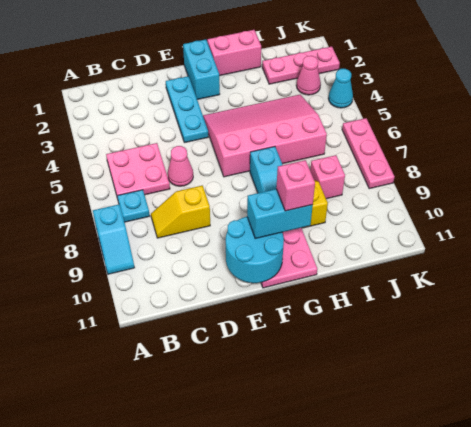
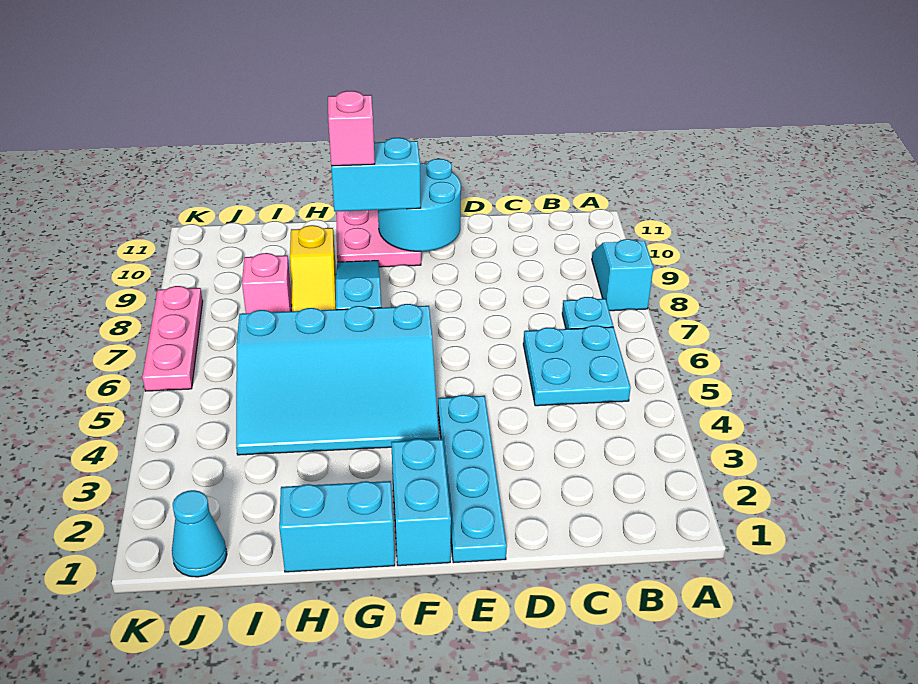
pink 2x2 plate [106,143,170,199] -> cyan 2x2 plate [523,326,631,406]
yellow 1x2 slope [151,186,210,238] -> none
pink 1x1 cone [168,146,193,186] -> none
cyan 1x3 plate [166,76,208,143] -> cyan 1x4 plate [438,395,507,563]
pink 3x4 slope [203,95,327,177] -> cyan 3x4 slope [236,304,439,455]
pink 1x2 brick [207,30,261,76] -> cyan 1x2 brick [279,481,395,572]
pink 1x3 plate [262,46,340,84] -> none
pink 1x1 cone [296,56,321,95] -> none
cyan 1x1 cone [328,69,353,108] -> cyan 1x1 cone moved to [172,490,227,577]

